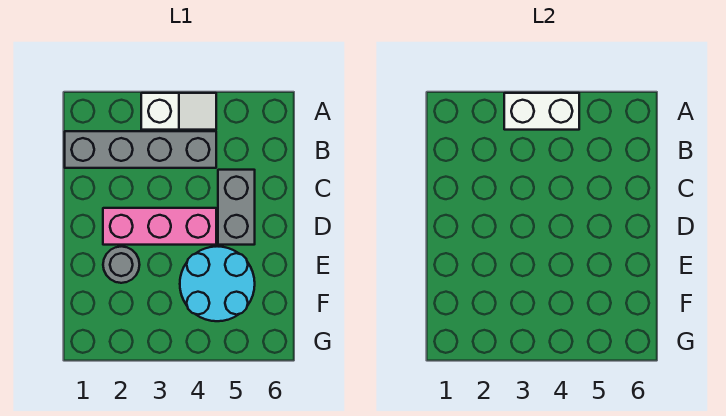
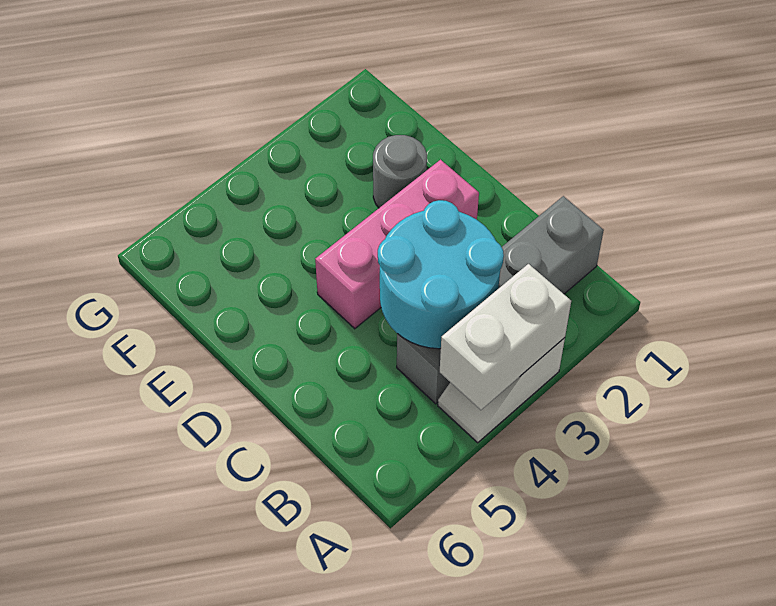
grey 1x2 brick [218,170,255,245] -> none
cyan 2x2 round brick [180,246,255,321] -> cyan 2x2 round brick moved to [378,200,504,349]

